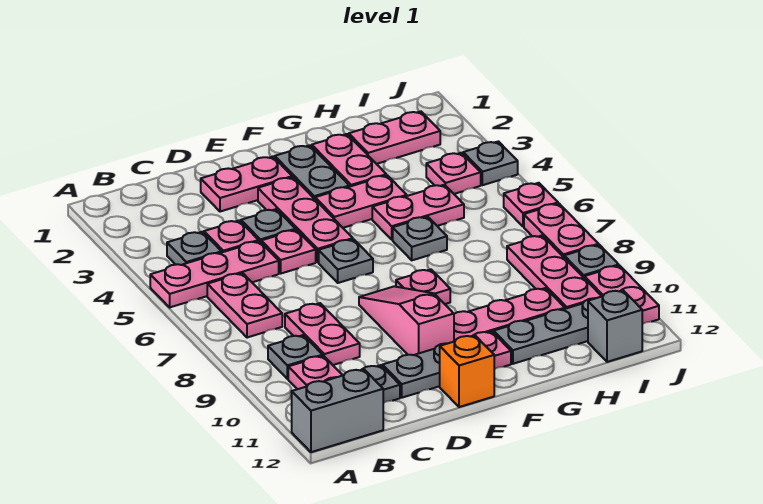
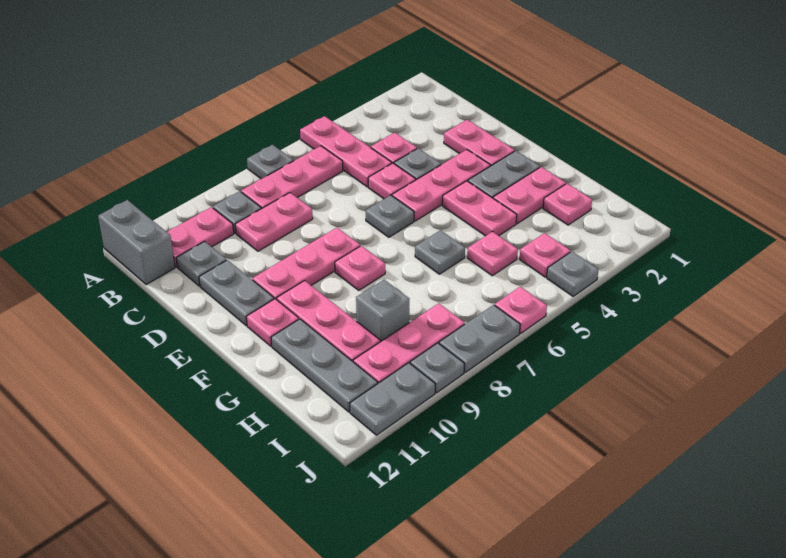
grey 1x1 plate [167,232,222,265] -> grey 1x1 plate moved to [247,145,294,179]
pink 1x2 plate [207,273,282,338] -> pink 1x3 plate [241,146,343,209]
pink 1x3 slope [359,286,454,355] -> pink 1x3 plate [252,228,360,300]
orange 1x1 brick [440,335,494,407] -> none
pink 1x2 plate [372,185,464,240] -> pink 1x1 plate [467,232,518,276]
pink 1x2 plate [349,111,440,164] -> pink 1x1 plate [543,184,592,225]
grey 1x1 brick [588,290,642,362] -> grey 1x1 brick moved to [356,280,410,342]
pink 1x2 plate [524,204,599,257] -> grey 1x2 plate [439,305,520,372]
pink 1x2 plate [584,266,659,324] -> grey 1x2 plate [350,363,435,435]

